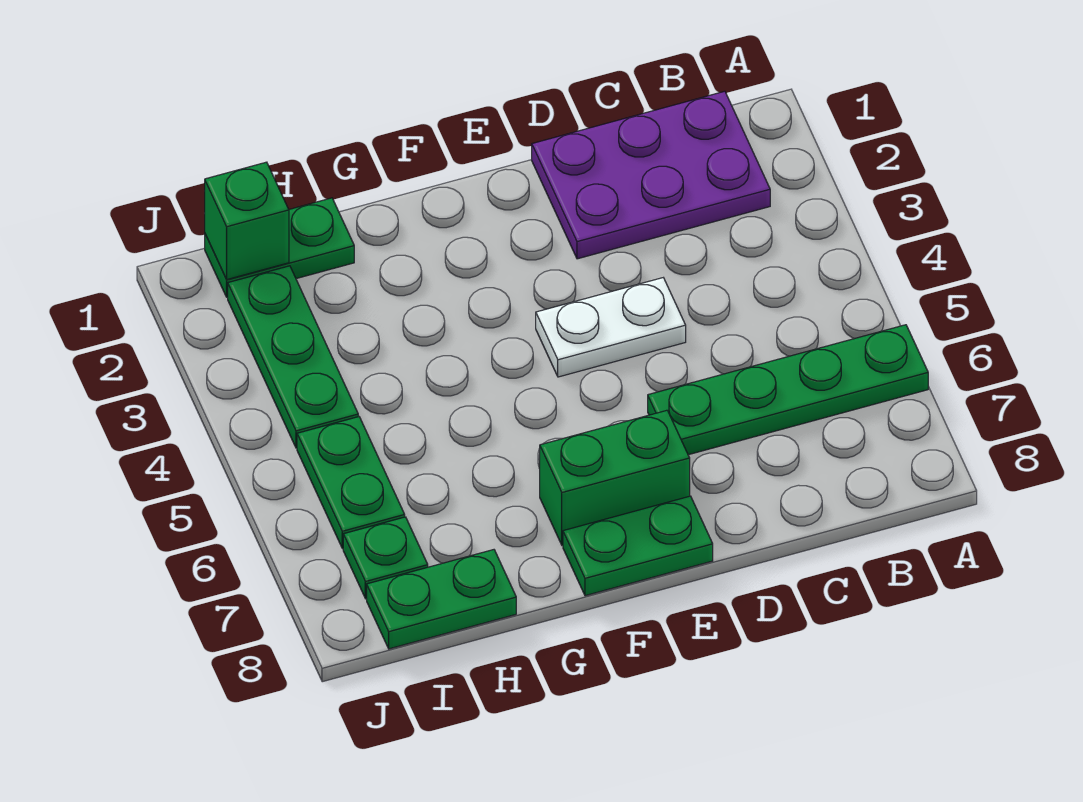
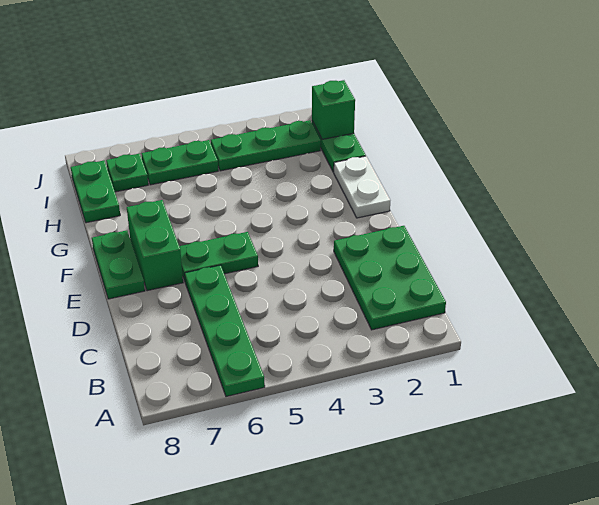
purple 2x3 plate [532,91,770,259] -> green 2x3 plate [334,226,446,330]
white 1x2 plate [536,278,686,377] -> white 1x2 plate moved to [334,156,390,218]
none -> green 1x2 plate [179,232,258,281]

